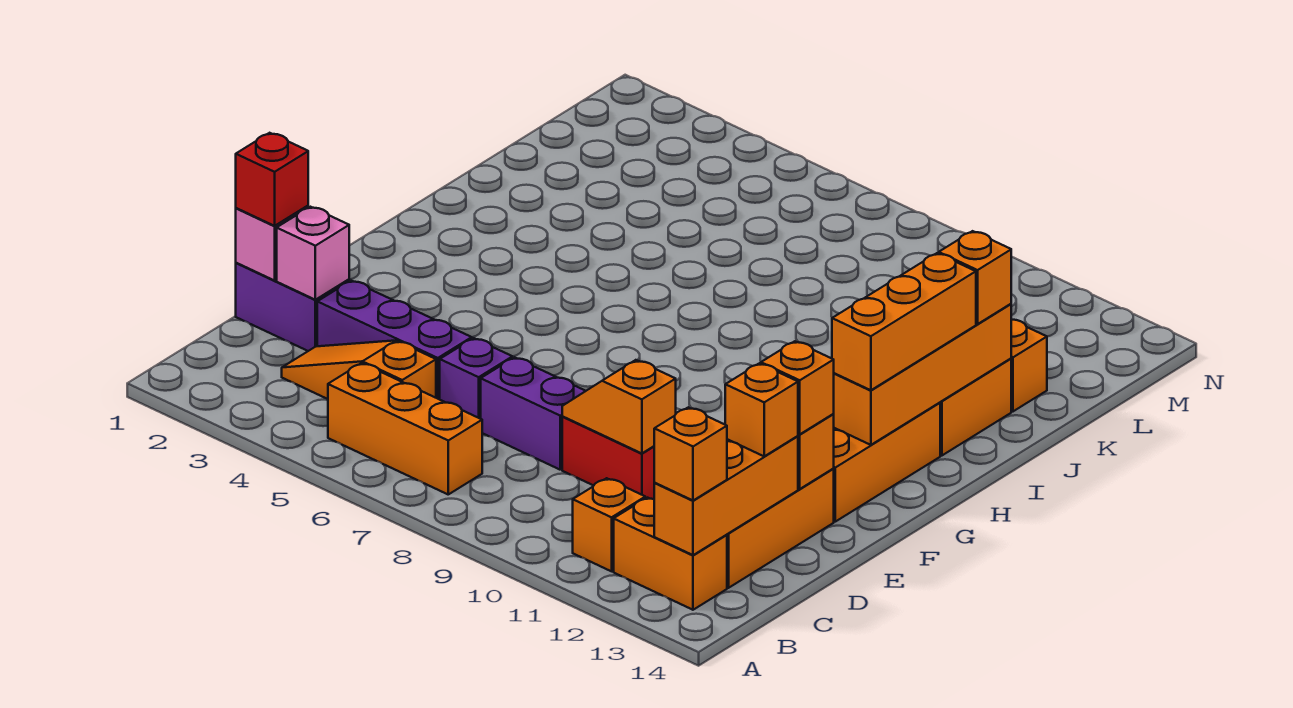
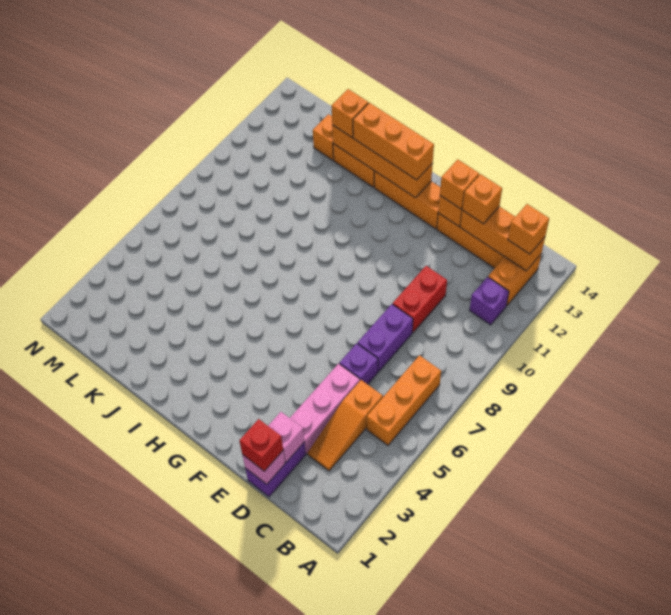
orange 1x1 brick [573,478,645,571] -> purple 1x1 brick [469,277,509,325]
purple 1x3 brick [317,281,472,399] -> pink 1x3 brick [290,364,360,454]
orange 1x2 slope [562,360,676,453] -> none

